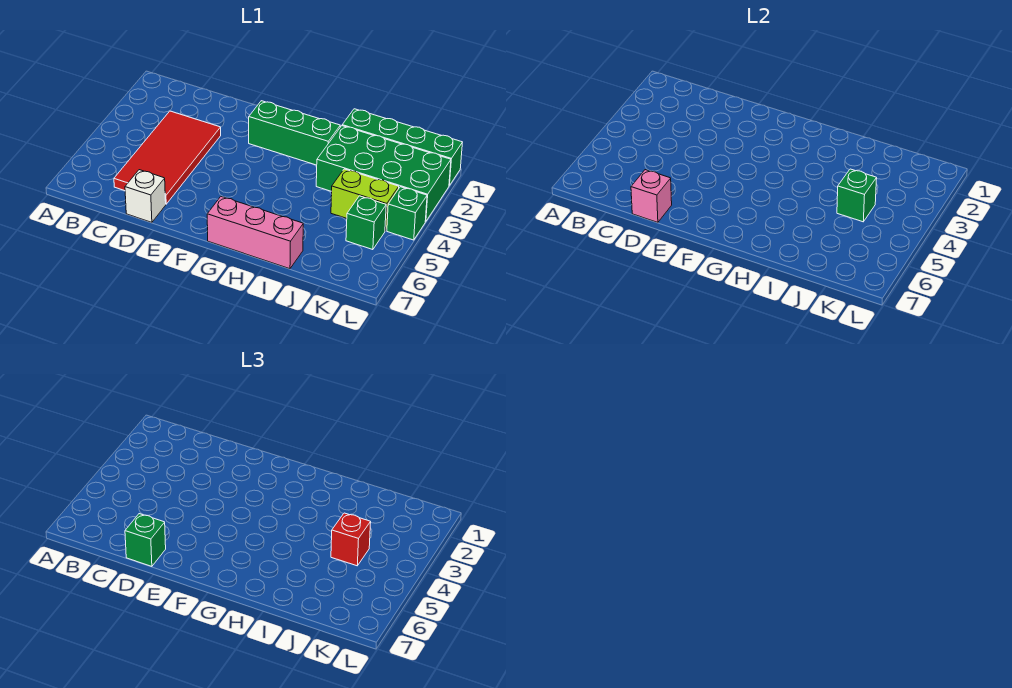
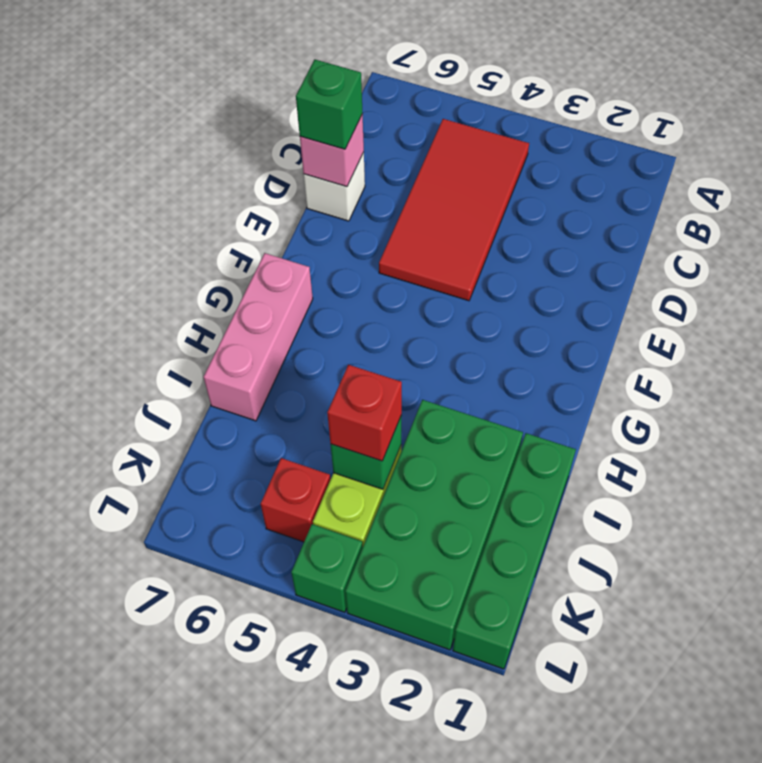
red 2x4 tile [114,111,221,204] -> red 2x4 tile turned to [379,119,529,301]
green 1x3 brick [249,101,340,165] -> none
green 1x1 brick [346,196,386,250] -> red 1x1 brick [260,458,330,542]

